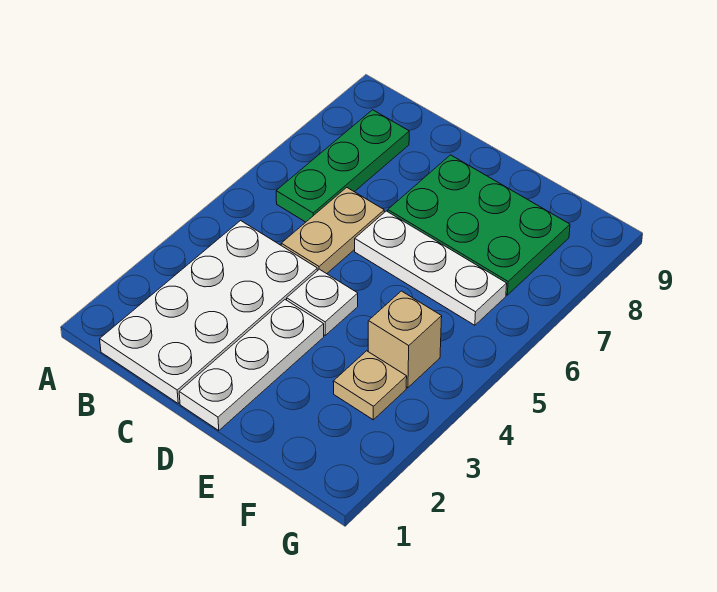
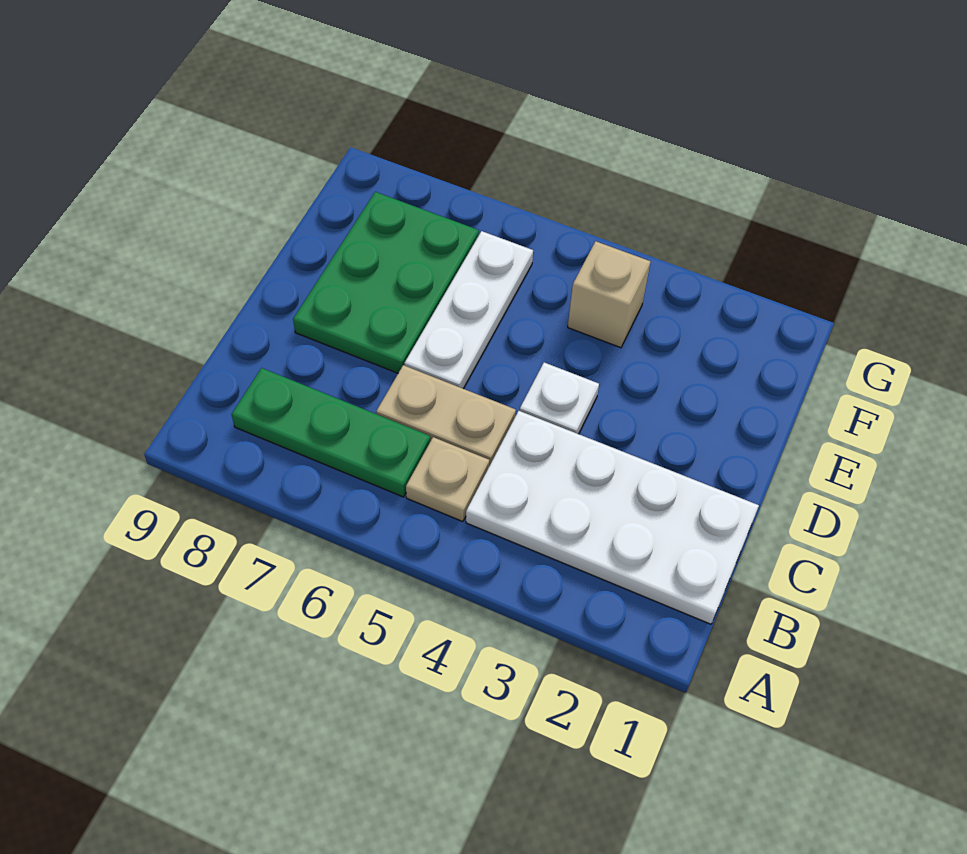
white 1x3 plate [179,300,324,431] -> none
tan 1x1 plate [333,351,407,420] -> tan 1x1 plate moved to [406,437,489,522]

